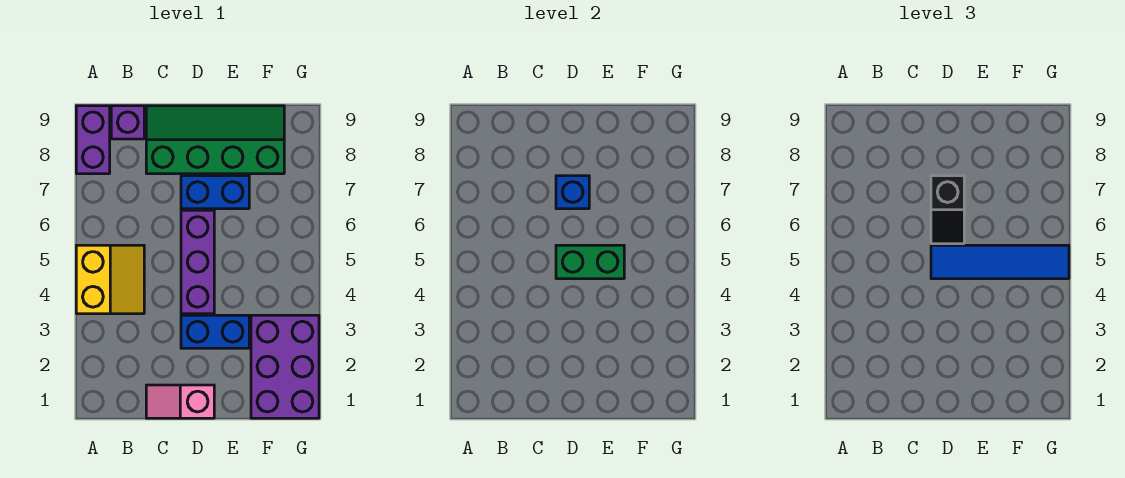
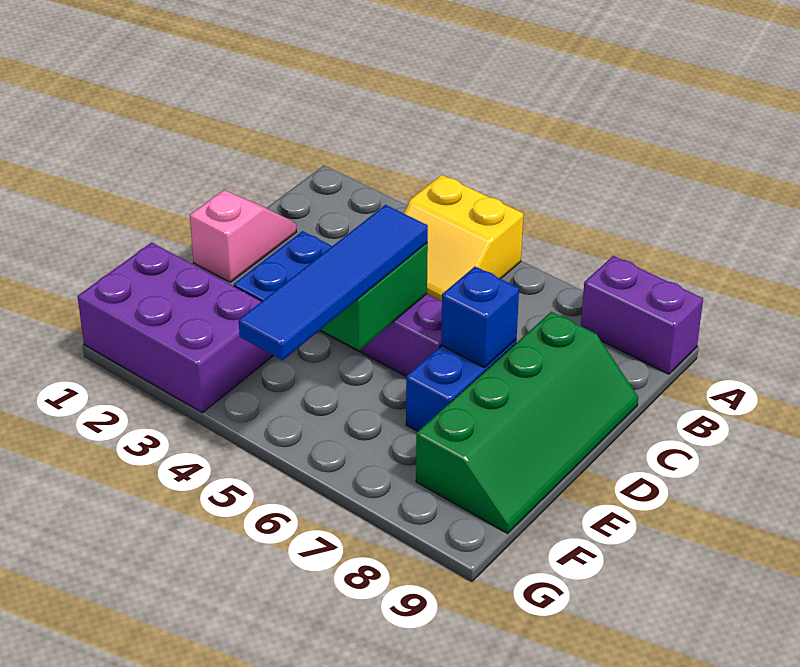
purple 1x1 brick [111,106,144,139] -> none
black 1x2 slope [931,176,964,244] -> none

